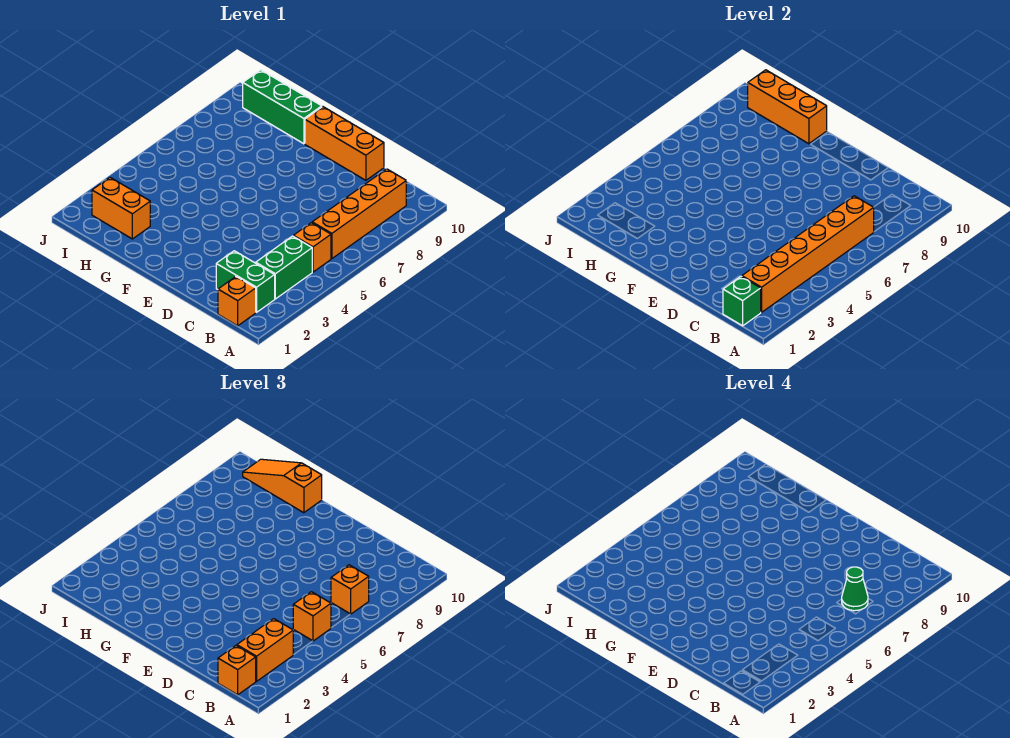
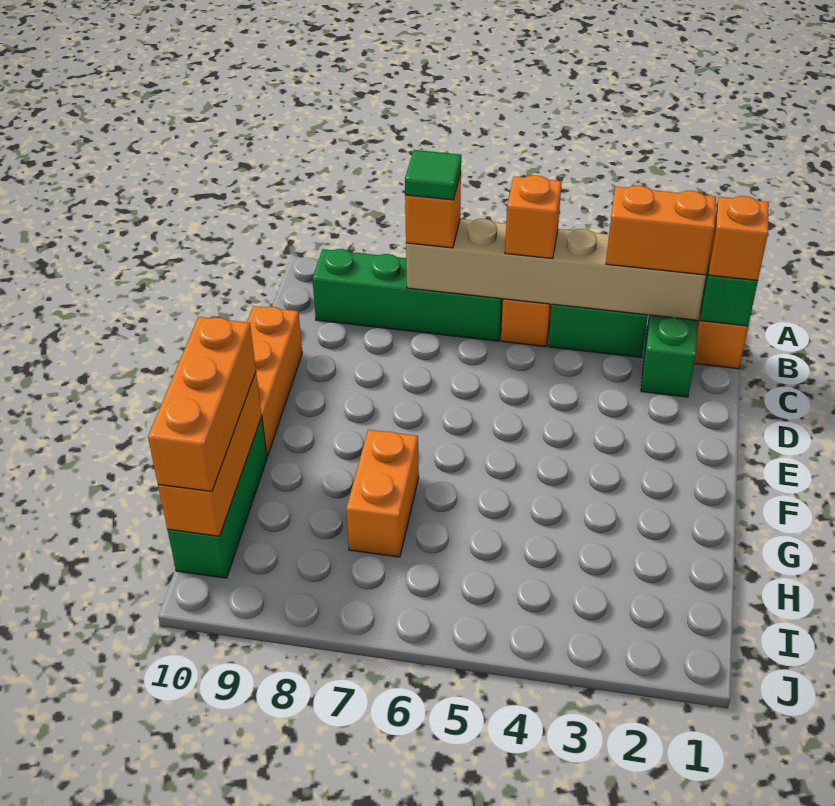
orange 1x6 brick [742,196,874,312] -> tan 1x6 brick [406,219,706,320]
orange 1x4 brick [312,169,406,259] -> green 1x4 brick [312,249,503,341]
green 1x1 cone [842,567,868,611] -> green 1x1 tile [405,150,461,200]
orange 1x3 slope [243,459,322,513] -> orange 1x3 brick [148,317,256,491]
orange 1x2 brick [92,178,150,239] -> orange 1x2 brick moved to [346,430,419,557]

